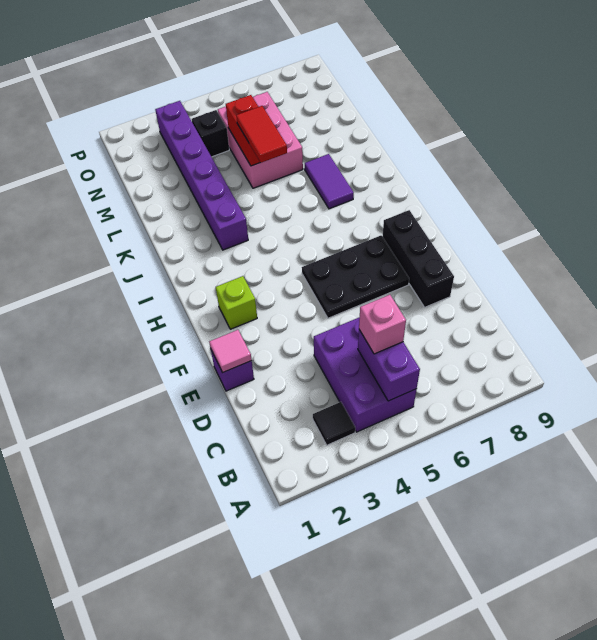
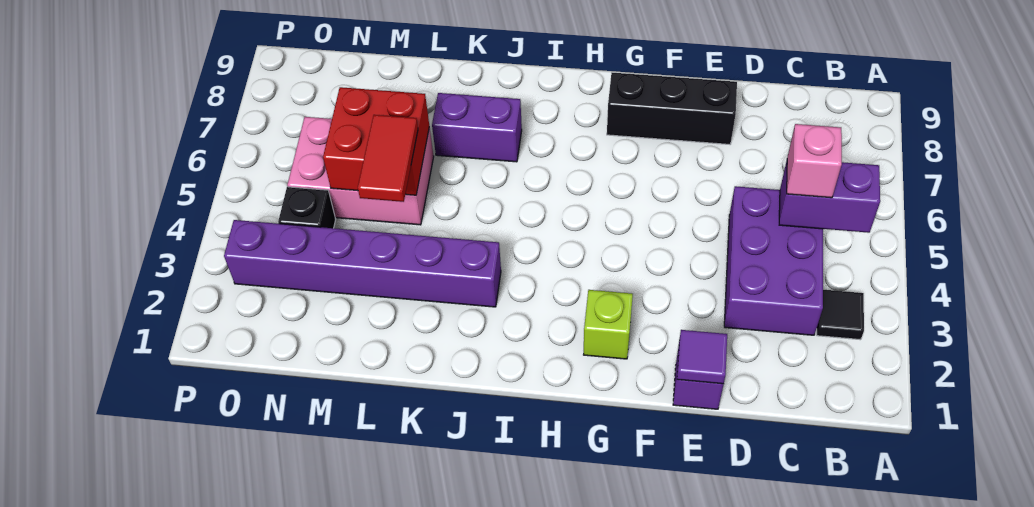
purple 2x3 brick [314,317,417,432] -> purple 2x3 brick turned to [724,186,823,335]
pink 1x1 tile [209,330,252,372] -> purple 1x1 tile [677,330,727,384]
black 2x3 plate [302,236,409,318] -> none
purple 1x2 tile [305,154,354,209] -> purple 1x2 brick [432,93,522,162]
red 1x2 tile [236,106,287,163] -> red 1x2 tile turned to [358,115,418,202]
red 1x2 brick [226,95,260,166] -> red 2x2 brick [323,87,429,195]

